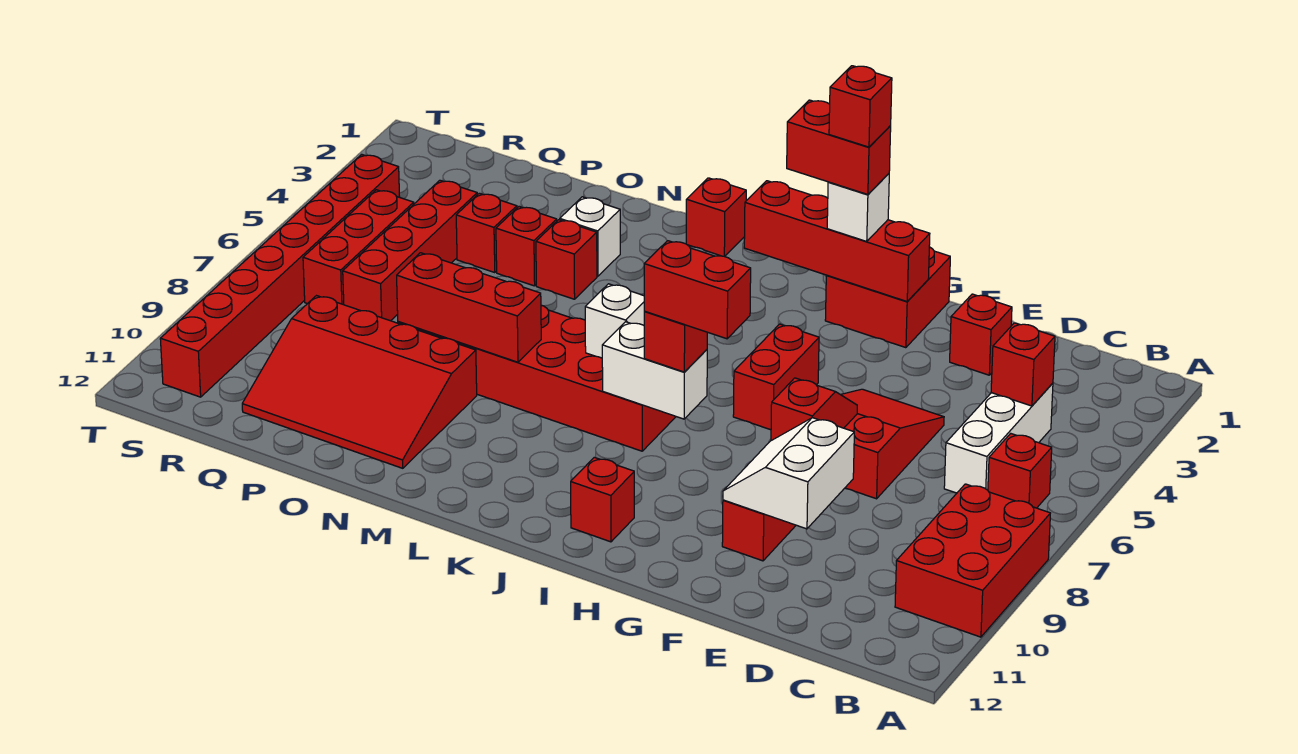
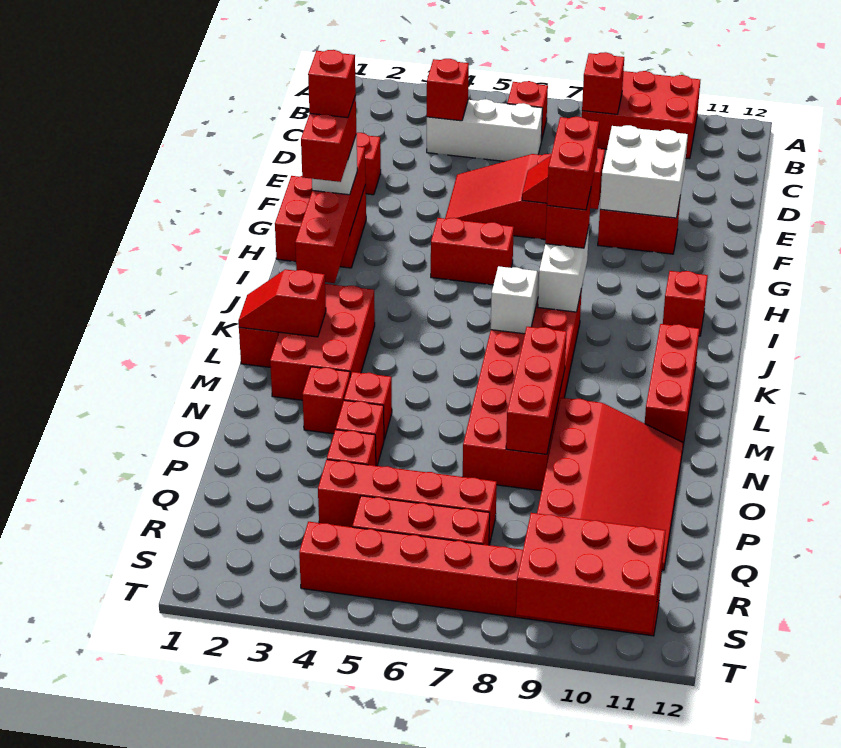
none -> red 1x1 brick [582,52,624,114]
white 2x2 slope [723,418,854,529] -> white 2x2 brick [600,125,688,218]
none -> red 2x3 brick [270,284,375,400]
none -> red 1x3 brick [645,324,699,445]
none -> red 1x2 slope [238,269,326,337]
white 1x1 brick [560,197,620,276] -> red 1x1 brick [302,367,350,434]
none -> red 2x3 brick [516,513,665,633]

